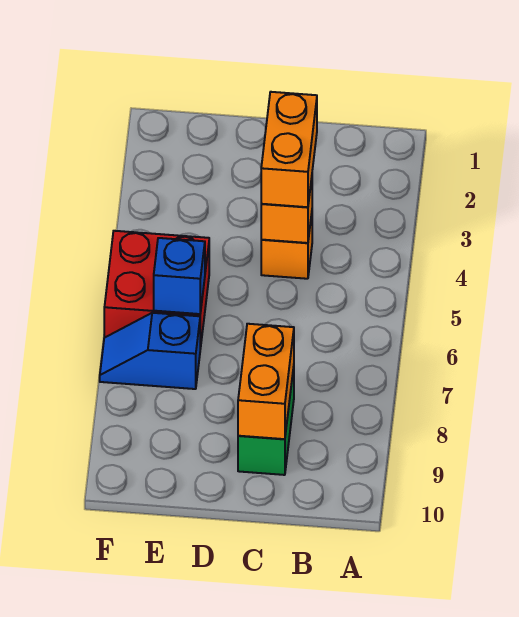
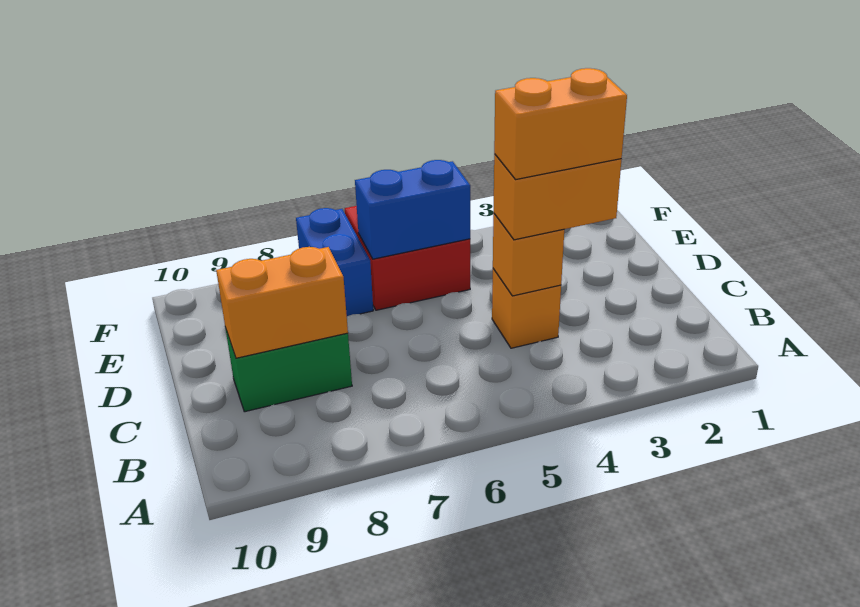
none -> orange 1x2 brick [494,68,627,180]
blue 1x1 brick [154,238,205,314] -> blue 1x2 brick [355,160,470,259]
blue 1x2 slope [100,313,200,389] -> blue 1x2 brick [296,208,373,316]

